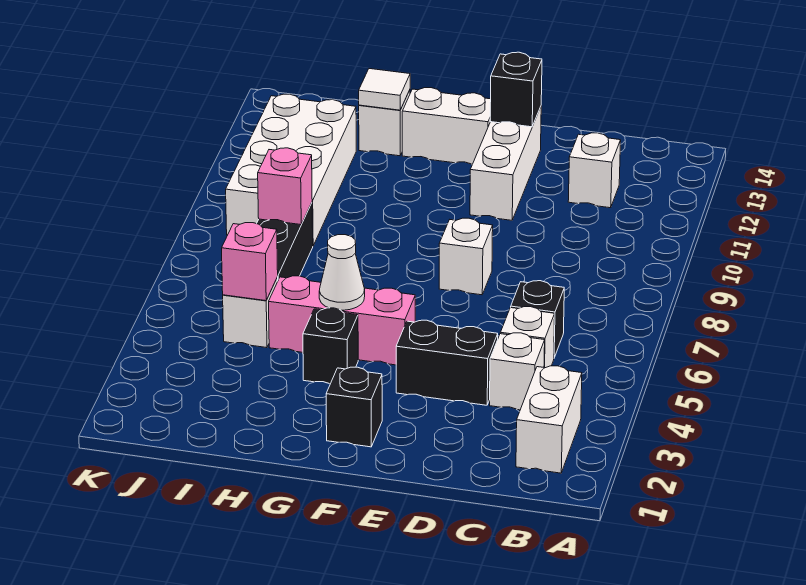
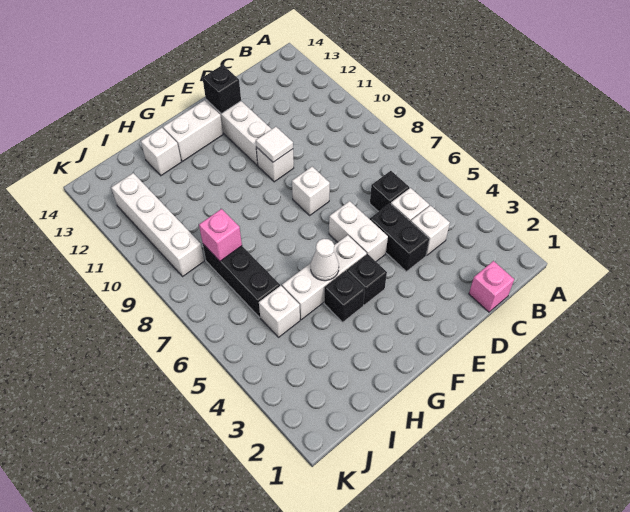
white 1x2 brick [516,366,582,473] -> white 1x2 brick moved to [329,201,388,261]
white 1x1 brick [568,133,621,208] -> white 1x1 brick moved to [256,147,294,182]
black 1x2 brick [396,320,498,405] -> black 1x2 brick turned to [370,203,429,272]
black 1x1 brick [326,367,382,447] -> black 1x1 brick moved to [347,254,387,305]
pink 1x3 brick [269,276,415,365] -> white 1x3 brick [282,235,367,320]
white 1x1 tile [359,69,410,110] -> white 1x1 tile moved to [256,127,293,162]
pink 1x1 brick [222,223,278,301] -> pink 1x1 brick moved to [469,261,514,312]
white 2x4 brick [226,94,356,245] -> white 1x4 brick [111,173,204,276]

